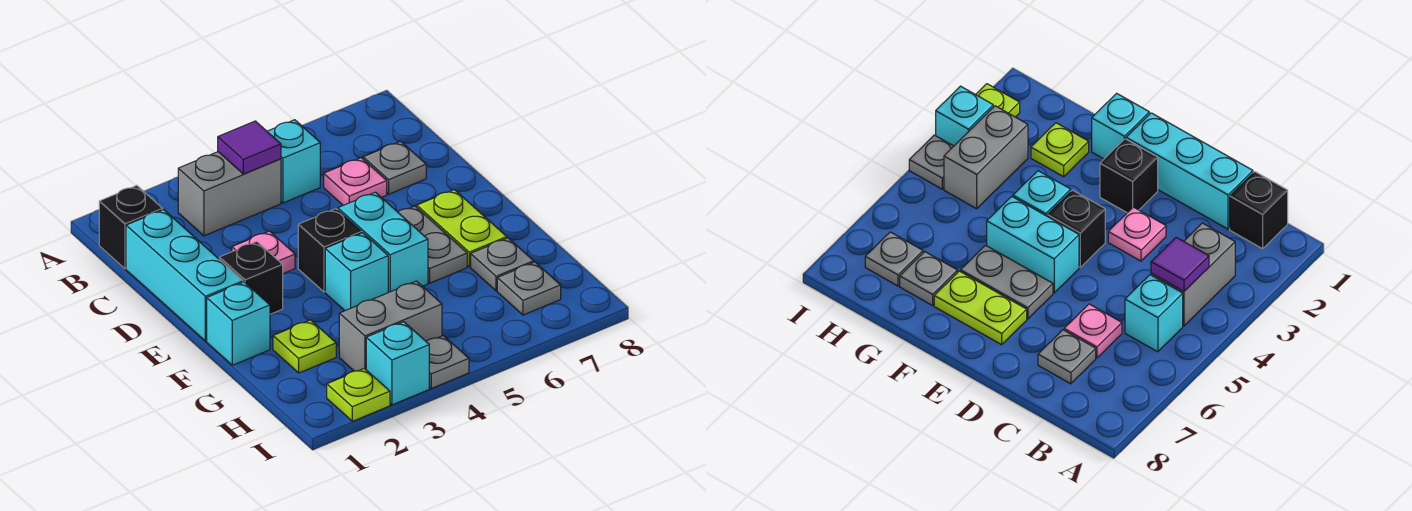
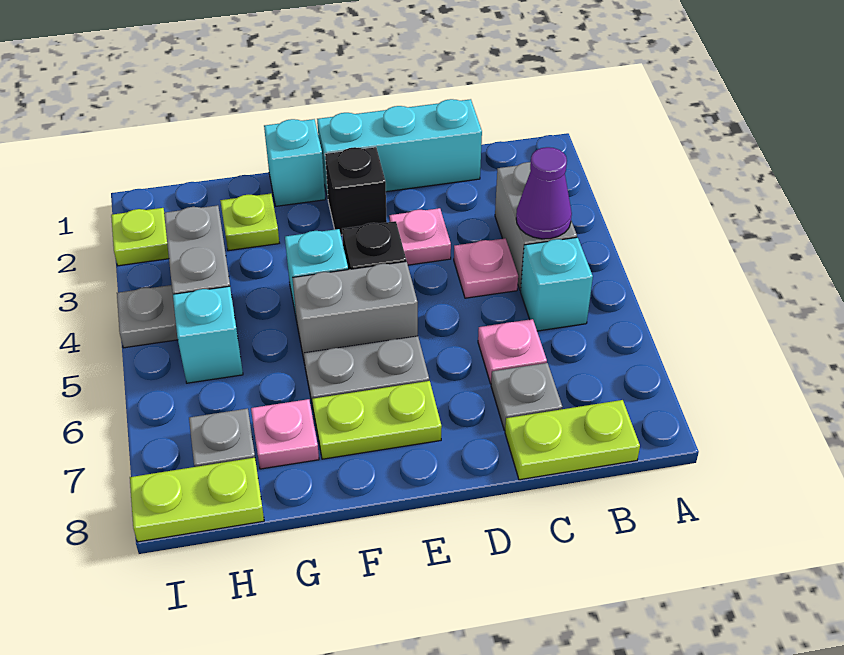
black 1x1 brick [99,186,162,269] -> none
purple 1x1 tile [218,121,281,174] -> purple 1x1 cone [516,147,572,239]
none -> lime 1x2 plate [505,400,640,480]
none -> pink 1x1 plate [454,238,518,298]
cyan 1x2 brick [338,192,428,293] -> grey 1x2 brick [292,261,418,364]
grey 1x1 plate [471,238,534,291] -> pink 1x1 plate [251,399,319,469]
none -> lime 1x2 plate [130,458,264,542]
cyan 1x1 brick [366,322,429,405] -> cyan 1x1 brick moved to [173,286,243,383]

